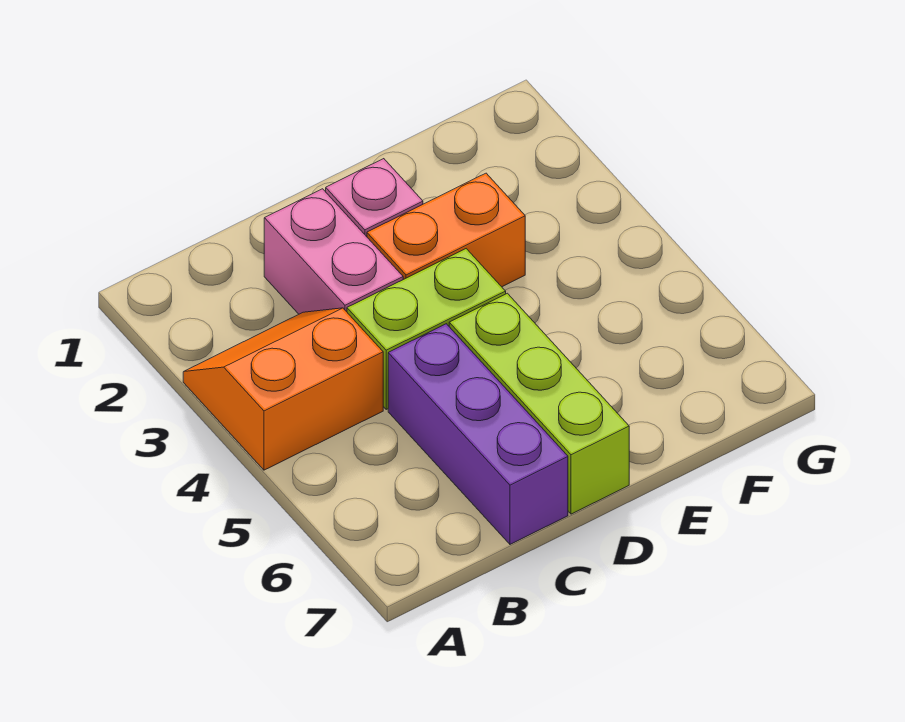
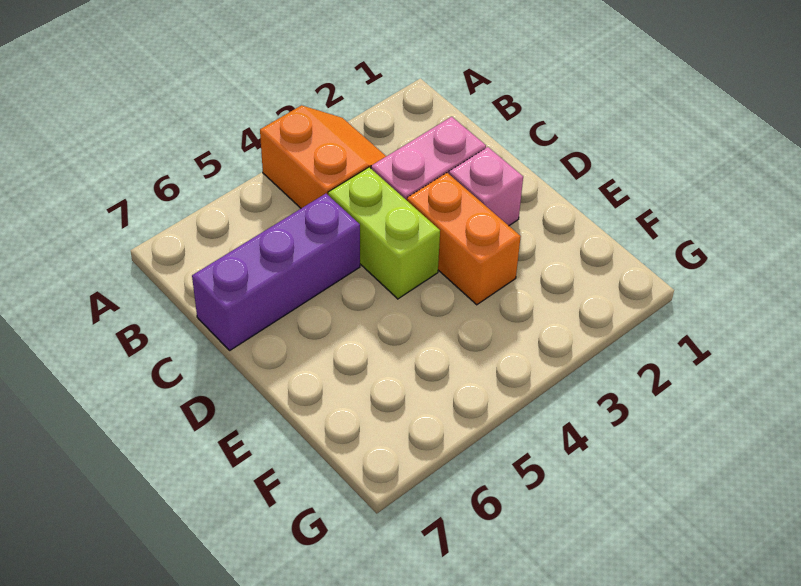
lime 1x3 brick [449,293,629,514] -> none

